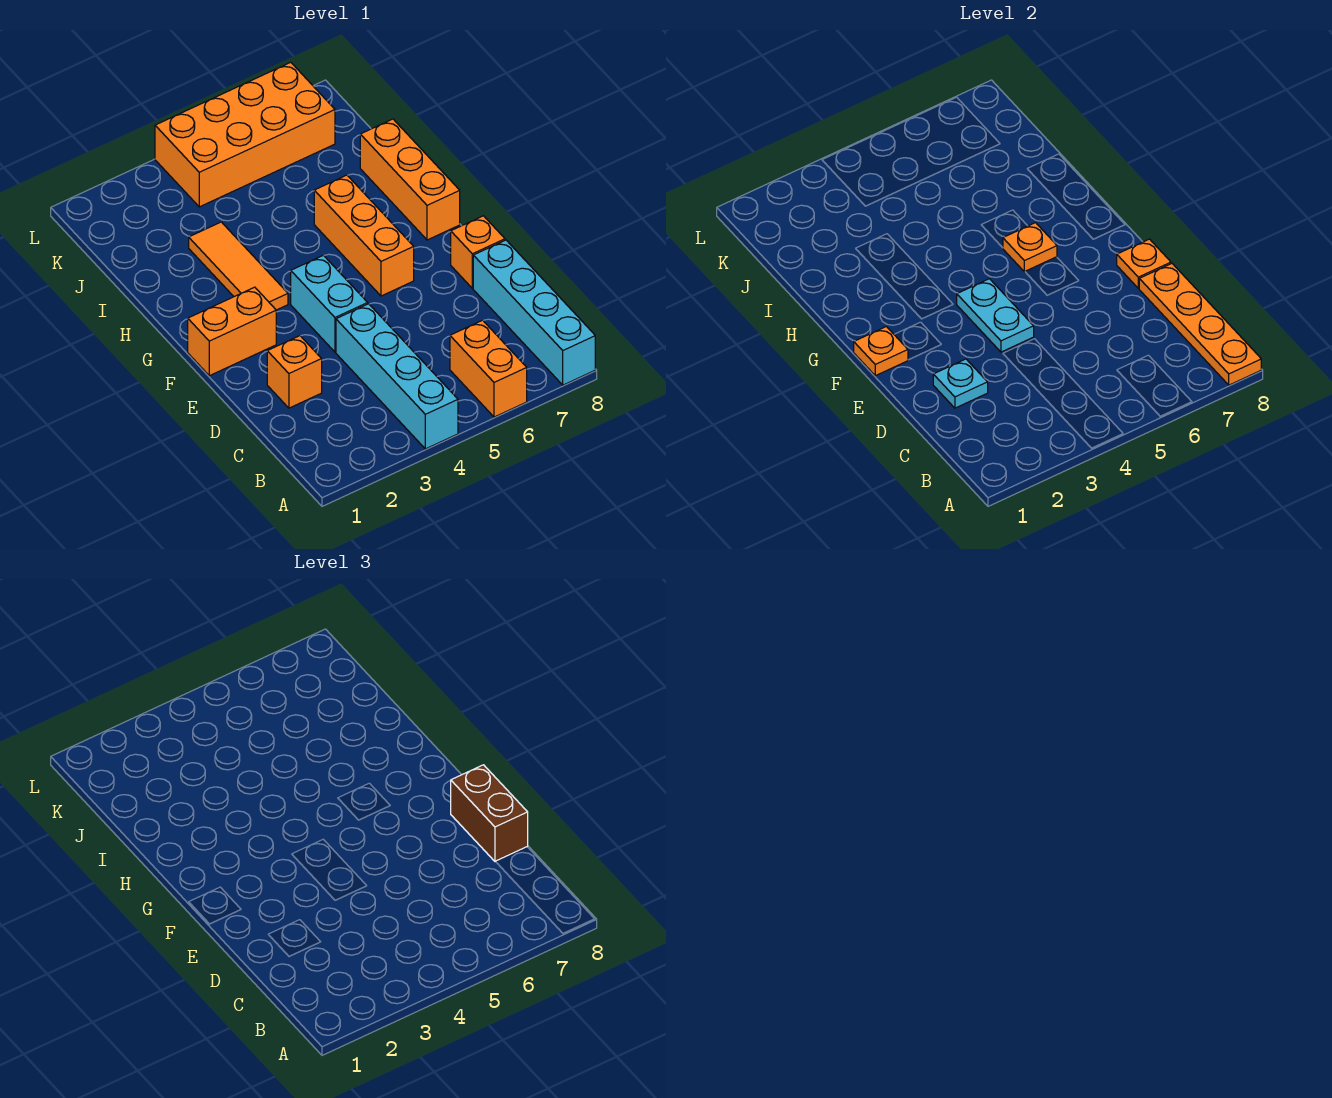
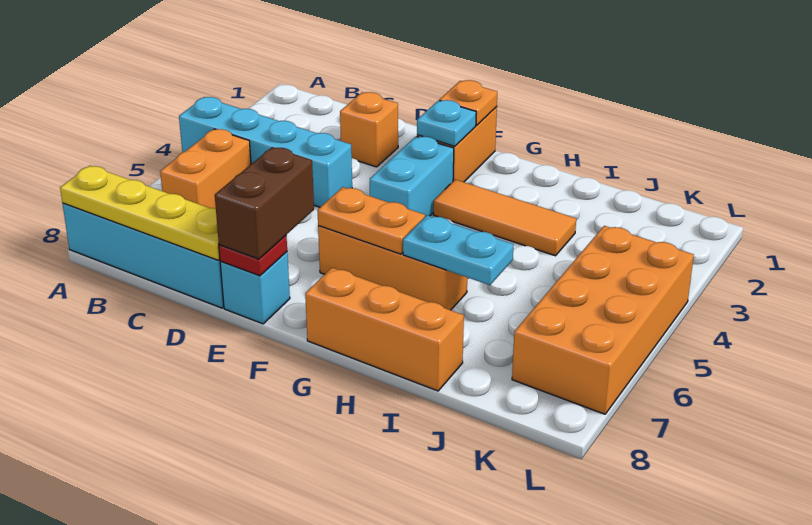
orange 1x2 brick [450,320,527,417] -> orange 1x2 brick turned to [160,129,251,208]
orange 1x4 plate [1139,264,1261,385] -> yellow 1x4 plate [60,165,220,260]
cyan 1x1 plate [933,359,988,408] -> cyan 1x1 plate moved to [417,100,476,146]
brown 1x2 brick [451,765,528,862] -> brown 1x2 brick turned to [215,147,314,259]
cyan 1x2 brick [291,255,368,352] -> cyan 1x2 brick turned to [370,136,454,217]
cyan 1x2 plate [957,279,1034,352] -> cyan 1x2 plate moved to [403,215,514,285]
orange 1x1 brick [451,216,505,288] -> cyan 1x1 brick [220,252,290,324]
orange 1x1 plate [1117,239,1171,288] -> red 1x1 plate [219,235,287,276]
orange 1x1 plate [1003,223,1057,272] -> orange 1x2 plate [317,187,425,254]

